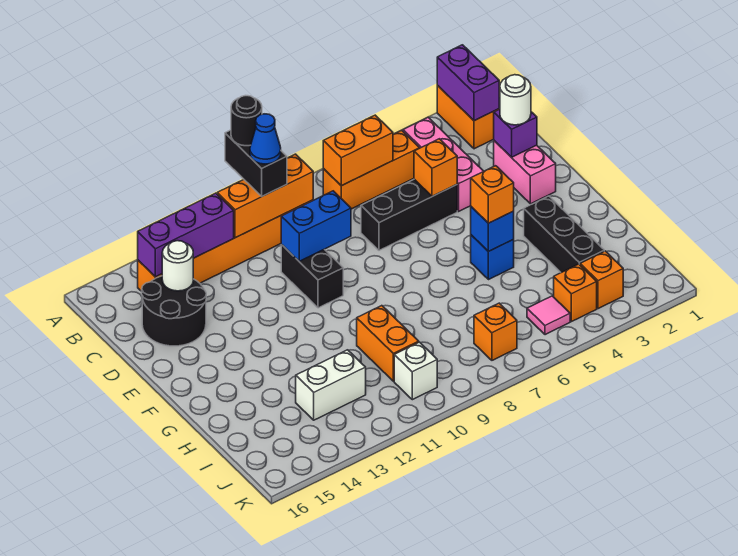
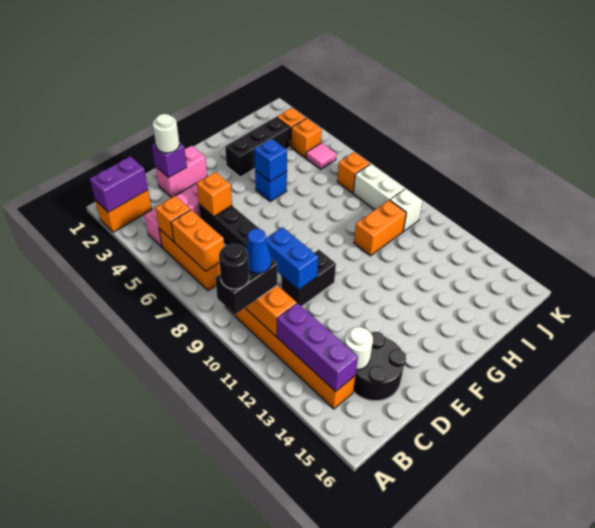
orange 1x1 brick [471,166,514,223] -> orange 1x1 brick moved to [155,196,190,242]
white 1x2 brick [296,350,366,420] -> white 1x2 brick moved to [353,164,405,210]

